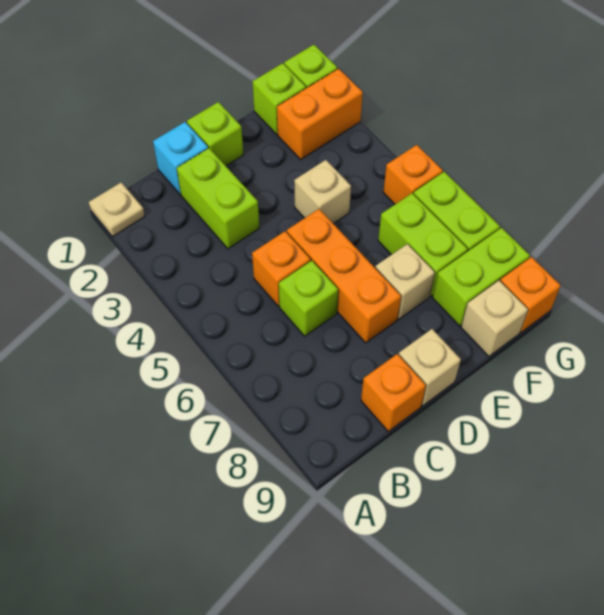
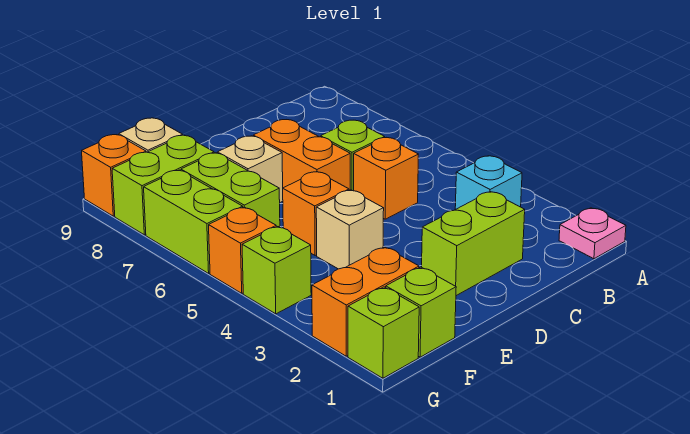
tan 1x1 plate [89,183,145,237] -> pink 1x1 plate [559,208,626,259]
cyan 1x1 brick [153,122,208,195] -> cyan 1x1 brick moved to [455,156,522,209]
lime 1x2 brick [177,148,259,249] -> lime 1x2 brick turned to [422,192,525,296]
orange 1x1 brick [361,354,426,431] -> orange 1x1 brick moved to [283,172,349,256]
lime 1x1 brick [187,102,243,166] -> lime 1x1 brick moved to [242,227,311,314]
orange 1x3 brick [287,209,401,343] -> orange 1x2 brick [253,120,350,191]
tan 1x1 brick [399,329,461,406] -> none

